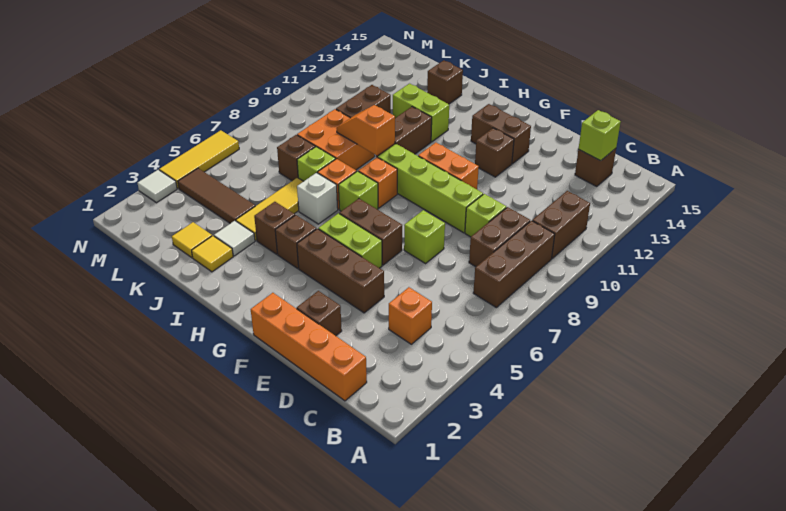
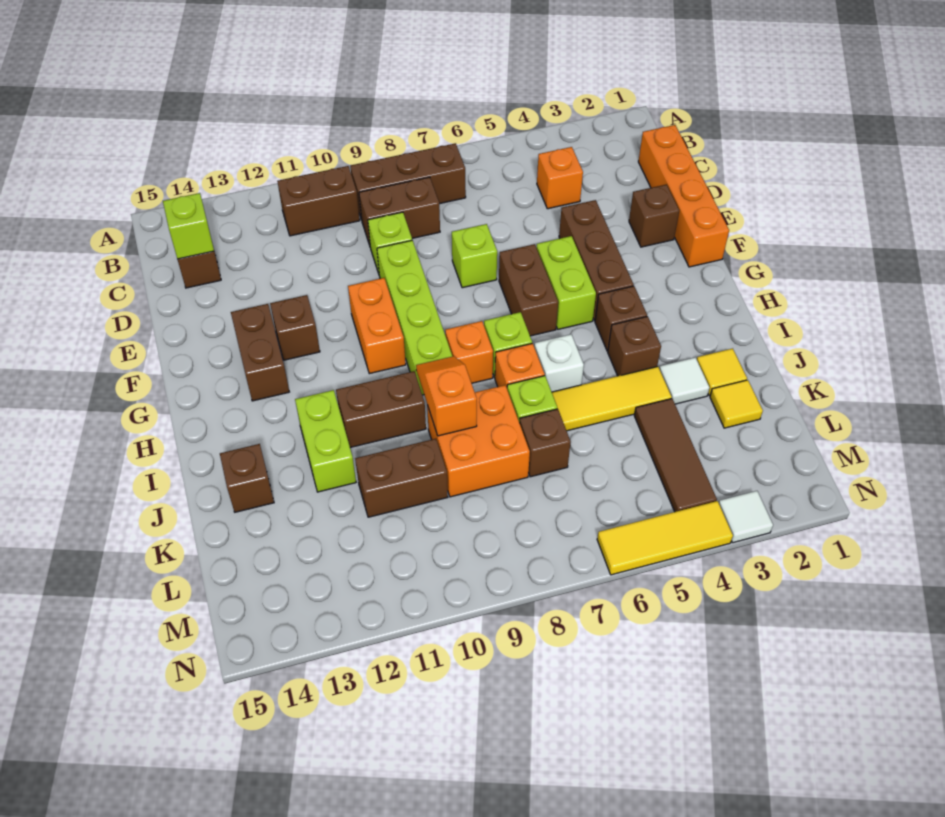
orange 1x2 slope [336,105,395,156] -> orange 1x2 slope turned to [416,356,477,436]

